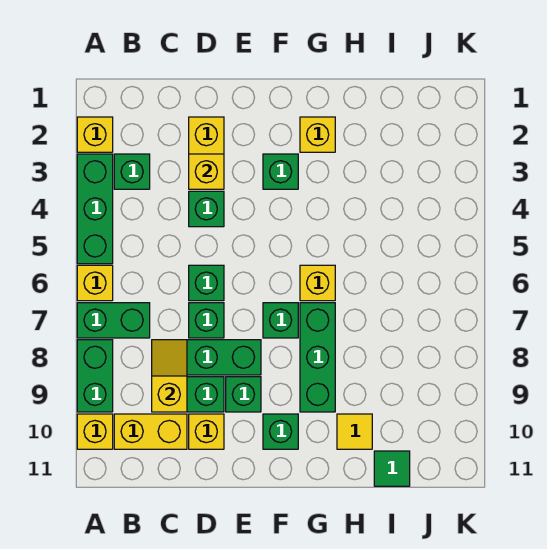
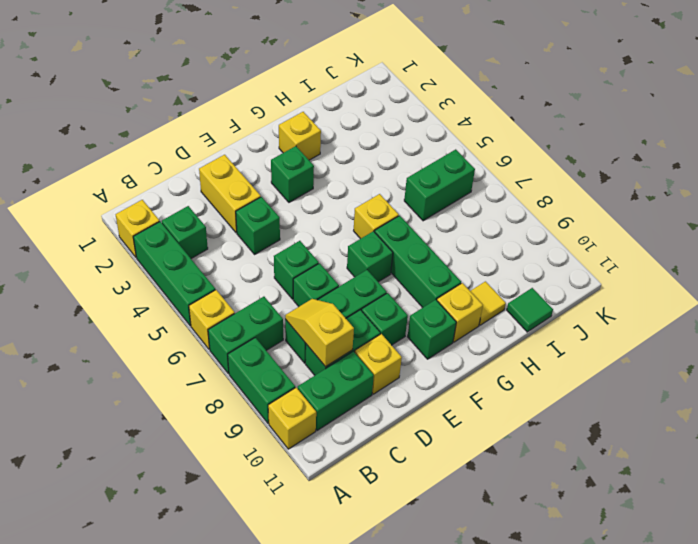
yellow 1x2 brick [114,414,187,449] -> green 1x2 brick [298,351,374,431]
yellow 1x1 brick [189,154,224,189] -> yellow 1x1 brick moved to [437,283,483,342]
none -> green 1x2 brick [404,149,475,221]

